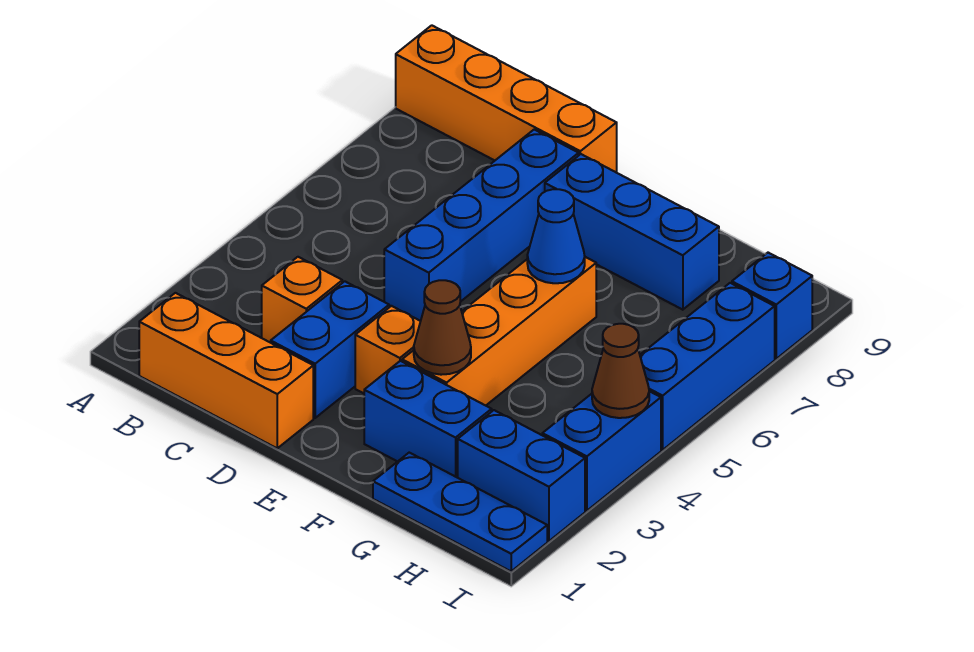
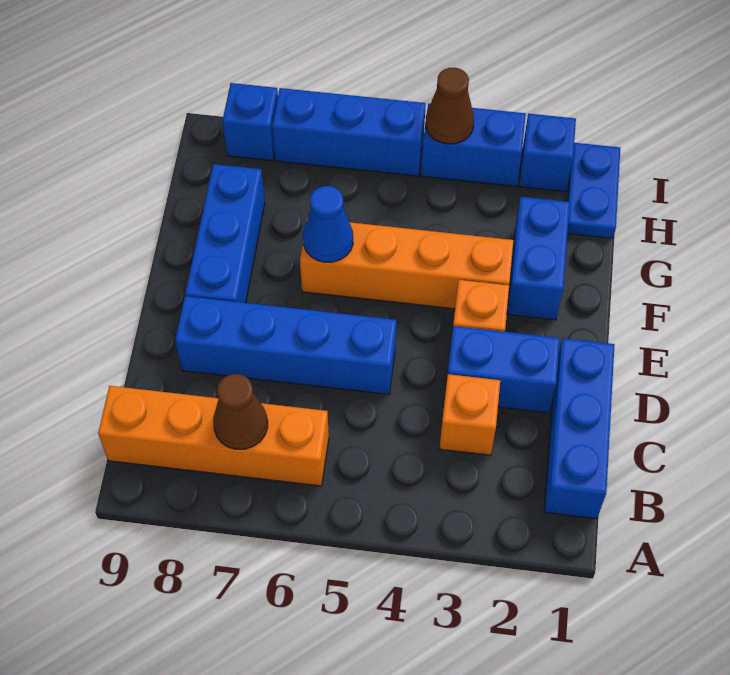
orange 1x4 brick [396,25,617,173] -> orange 1x4 brick turned to [98,386,329,486]
orange 1x3 brick [139,293,313,448] -> blue 1x3 brick [544,338,615,519]
brown 1x1 cone [414,280,471,375] -> brown 1x1 cone moved to [213,374,268,449]
blue 1x3 plate [373,453,547,571] -> blue 1x2 plate [567,143,620,238]
blue 1x2 brick [458,410,585,541] -> blue 1x1 brick [519,114,576,192]

